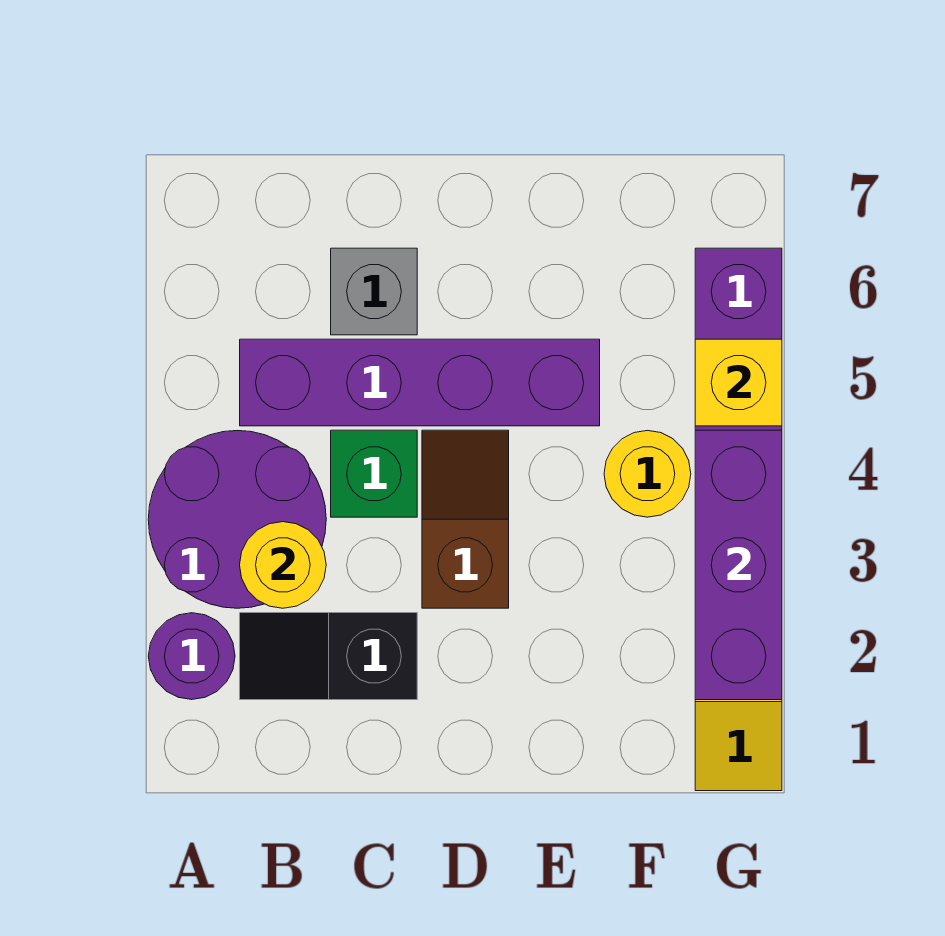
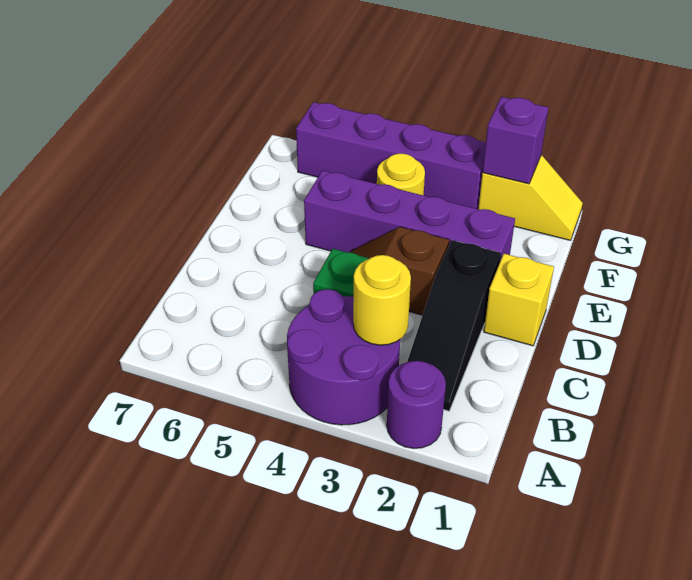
black 1x2 slope [240,613,417,700] -> black 1x3 slope [407,240,501,411]
purple 1x4 brick [240,339,600,426] -> purple 1x4 brick turned to [304,170,515,261]
grey 1x1 brick [331,248,417,335] -> none
purple 1x3 brick [695,430,782,700] -> purple 1x1 brick [482,97,549,184]
yellow 1x1 brick [695,339,782,426] -> yellow 1x1 brick moved to [484,254,554,346]

